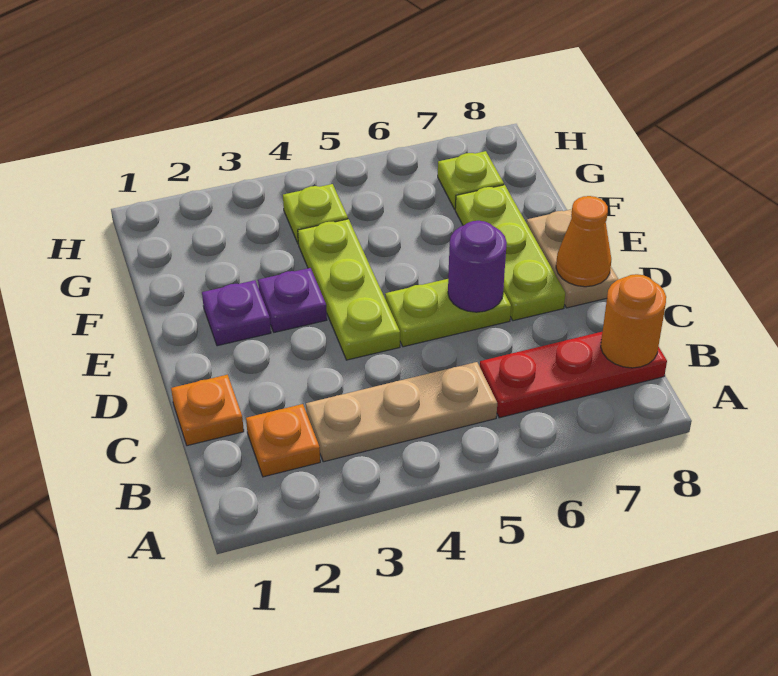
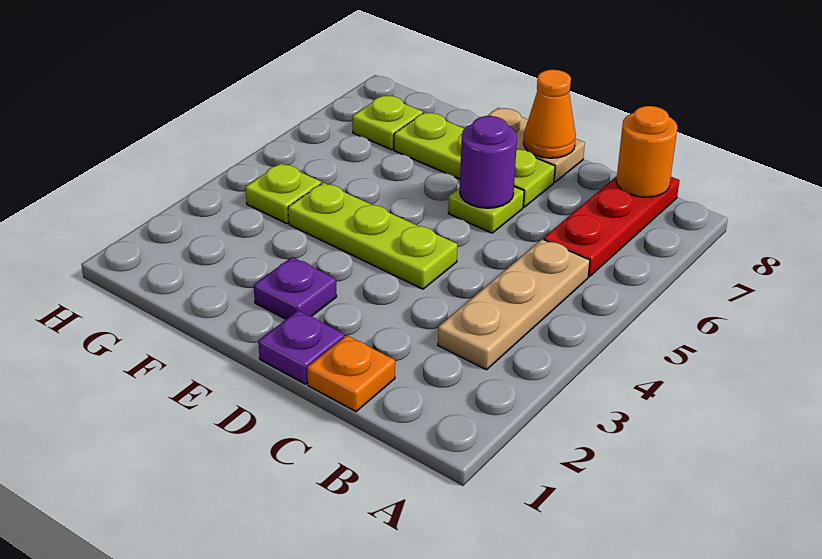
orange 1x1 plate [246,404,320,477] -> none
lime 1x2 plate [385,279,511,347] -> lime 1x1 plate [448,187,524,233]
purple 1x1 plate [258,268,327,332] -> purple 1x1 plate moved to [258,310,345,384]

